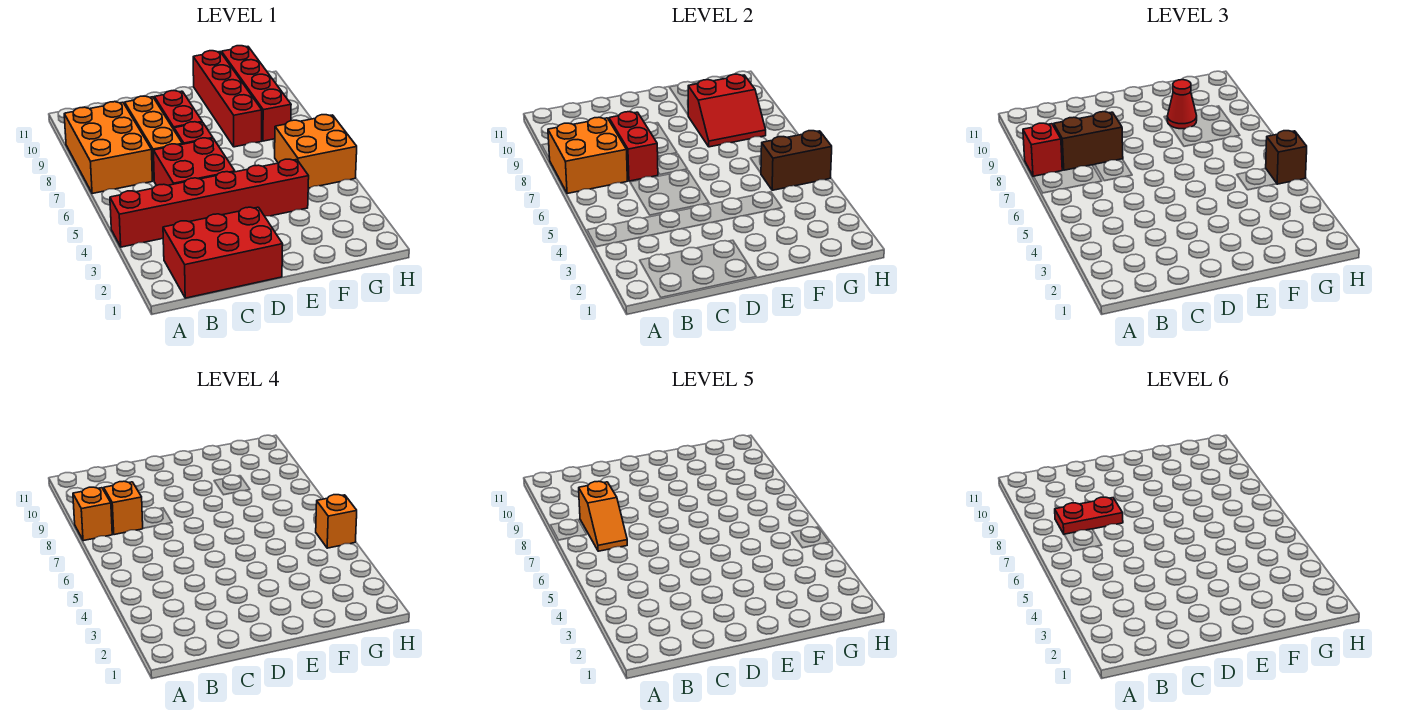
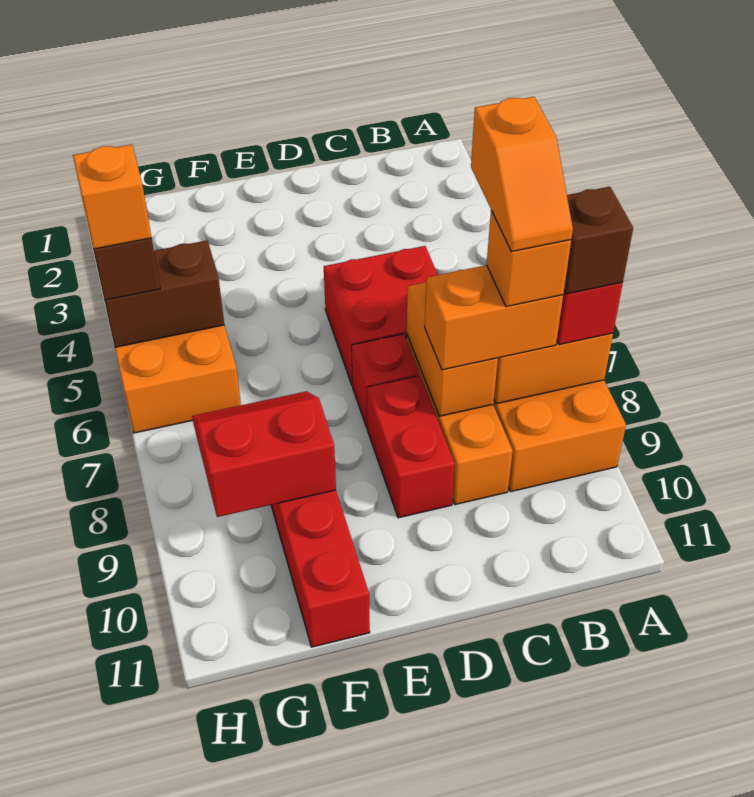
red 1x6 brick [110,159,309,247] -> none
orange 1x1 brick [73,487,112,541] -> brown 1x1 brick [564,187,633,294]
red 2x3 brick [163,207,283,298] -> none
orange 1x2 slope [579,481,627,551] -> orange 1x2 slope turned to [471,97,573,252]
brown 1x2 brick [1054,112,1123,170] -> orange 1x2 brick [425,265,563,370]
red 1x2 plate [1055,497,1123,534] -> none
red 1x2 brick [609,112,658,181] -> orange 1x2 brick [407,282,498,416]
red 1x1 cone [1167,80,1197,129] -> none
red 1x4 brick [222,46,291,141] -> none

